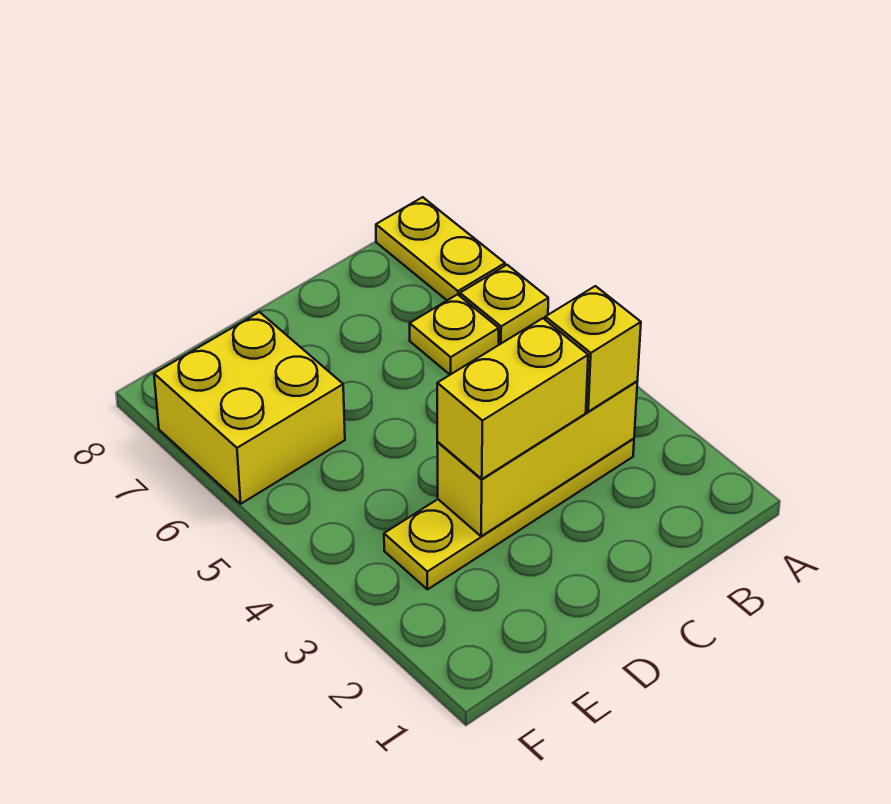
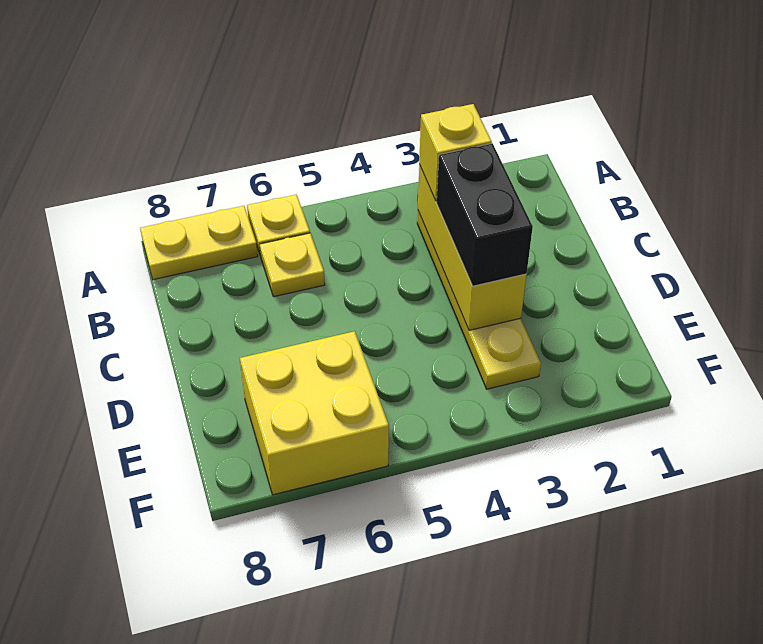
yellow 1x2 brick [437,318,588,479] -> black 1x2 brick [437,143,533,286]

